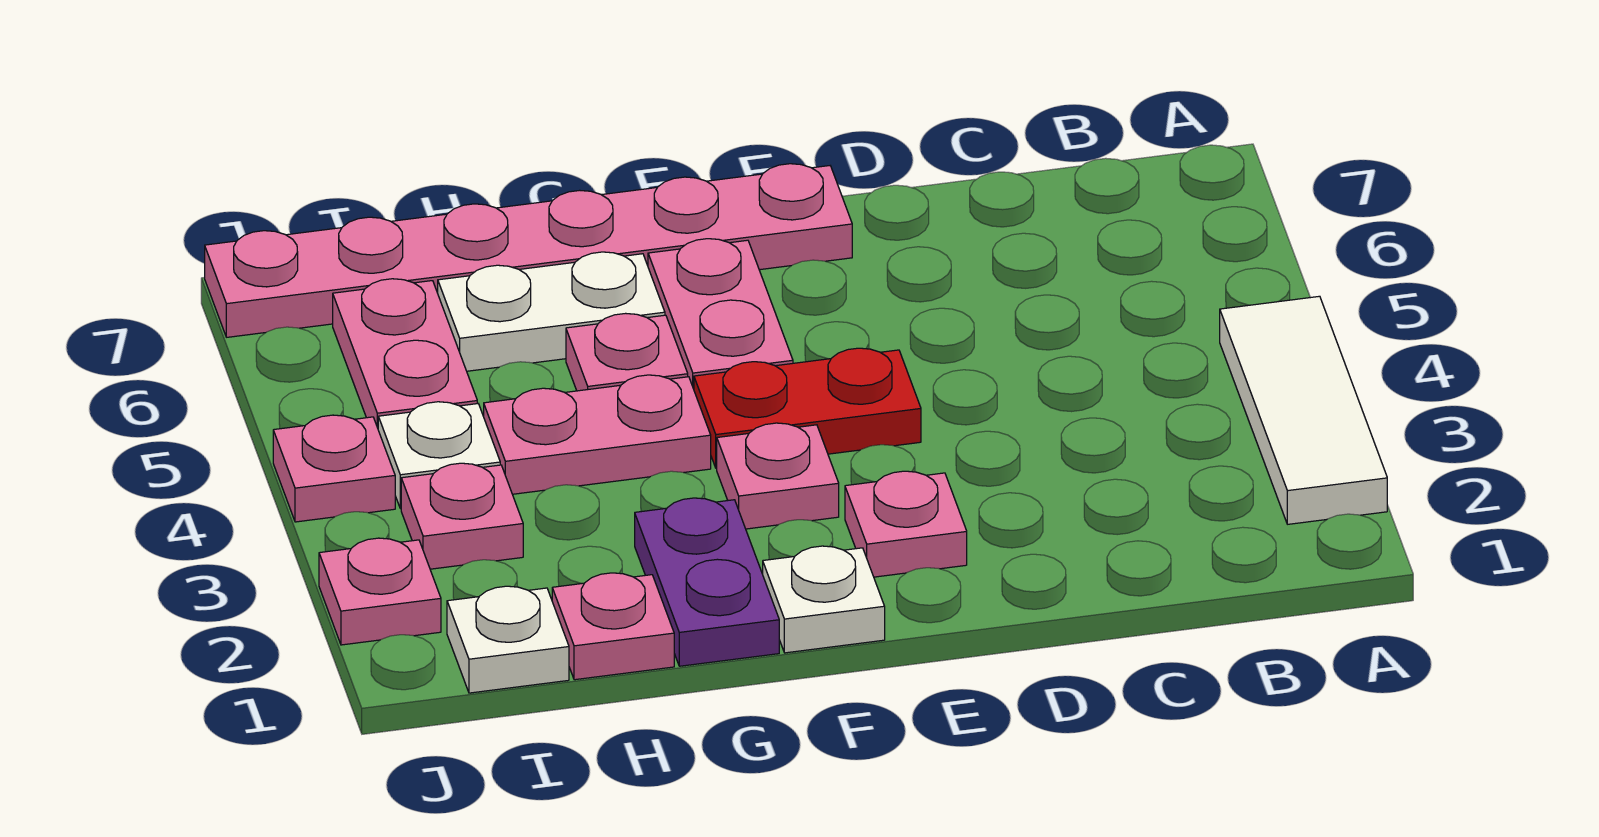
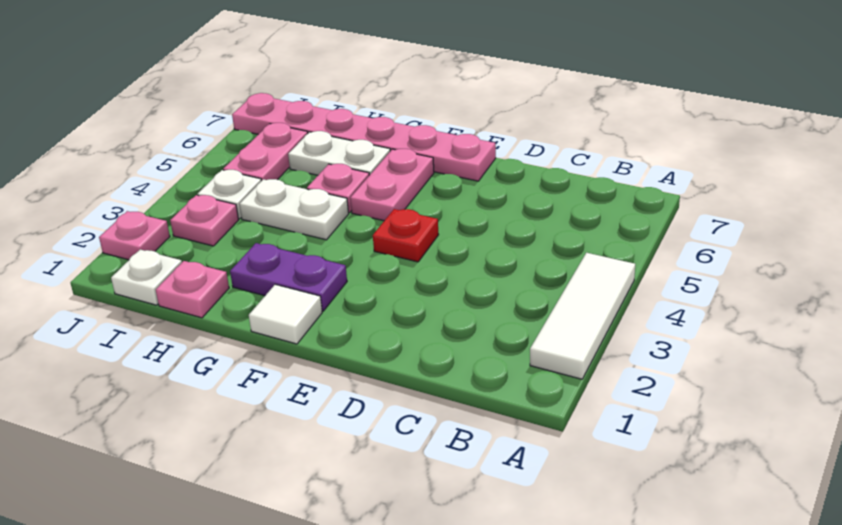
pink 1x1 plate [845,471,967,577] -> none
red 1x2 plate [694,348,921,468] -> red 1x1 plate [373,209,439,262]
white 1x1 plate [763,546,885,653] -> white 1x1 tile [249,285,322,344]
pink 1x1 plate [717,423,839,529] -> none
purple 1x2 plate [635,498,779,666] -> purple 1x2 plate turned to [230,243,347,311]
pink 1x2 plate [484,375,711,494] -> white 1x2 plate [240,179,349,240]
pink 1x1 plate [273,415,395,522] -> none

